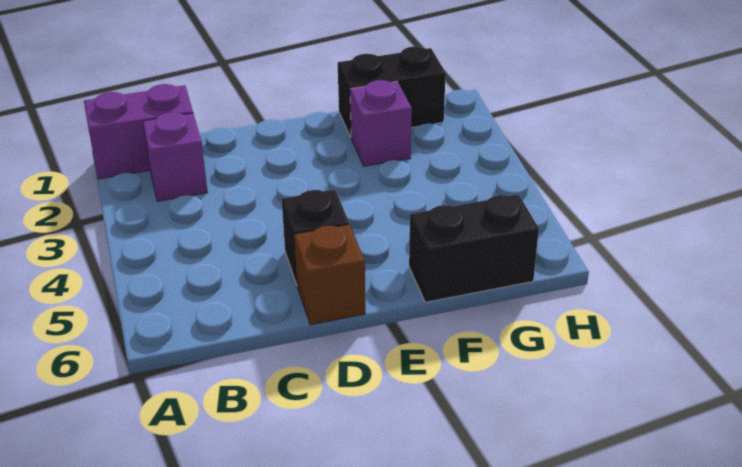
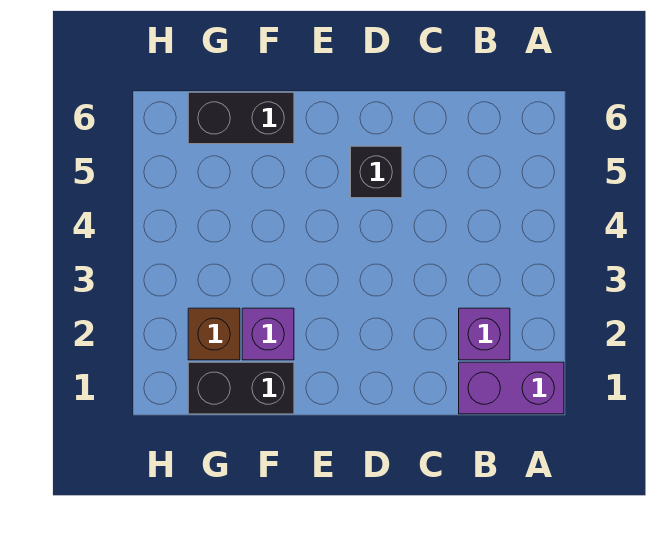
brown 1x1 brick [294,225,365,325] -> brown 1x1 brick moved to [188,308,240,360]

